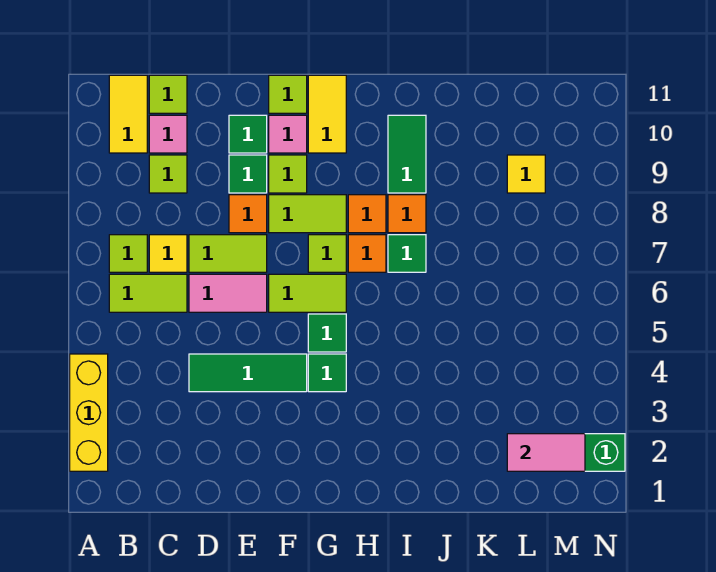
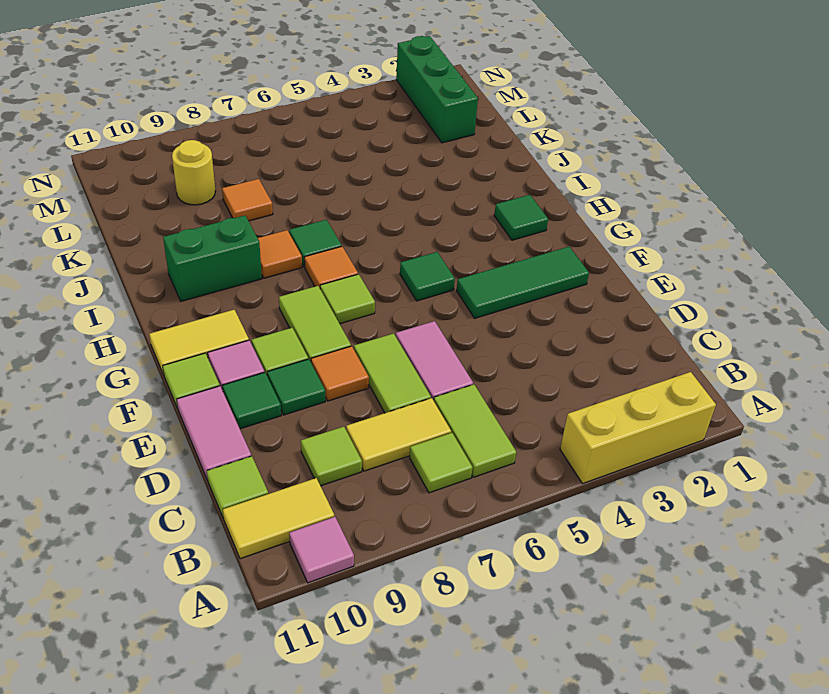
yellow 1x1 tile [149,235,187,272] -> yellow 1x2 tile [346,398,451,471]
pink 1x1 tile [149,115,187,153] -> pink 1x1 tile moved to [289,517,354,583]
green 1x3 tile [189,354,307,392] -> green 1x3 tile turned to [457,247,589,318]
lime 1x2 tile [269,274,346,312] -> none
green 1x1 tile [308,354,346,392] -> green 1x1 tile moved to [494,195,548,240]
orange 1x1 tile [348,195,386,233] -> orange 1x1 tile moved to [222,179,273,221]
green 1x2 tile [388,115,426,193] -> green 1x2 brick [163,216,262,301]
pink 1x2 tile [507,434,585,471] -> pink 1x2 tile moved to [177,386,251,480]
yellow 1x1 tile [507,155,545,193] -> yellow 1x1 round brick [172,140,216,205]

